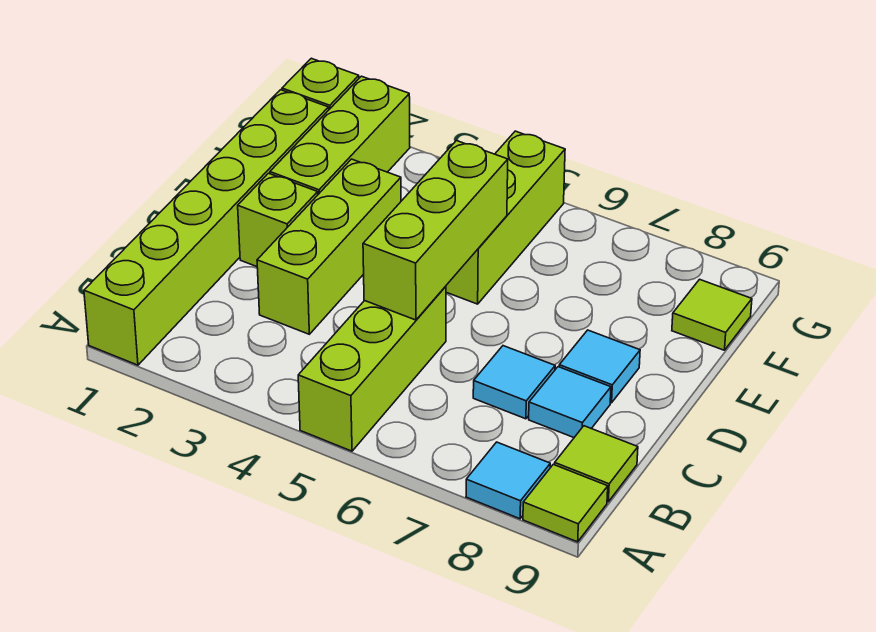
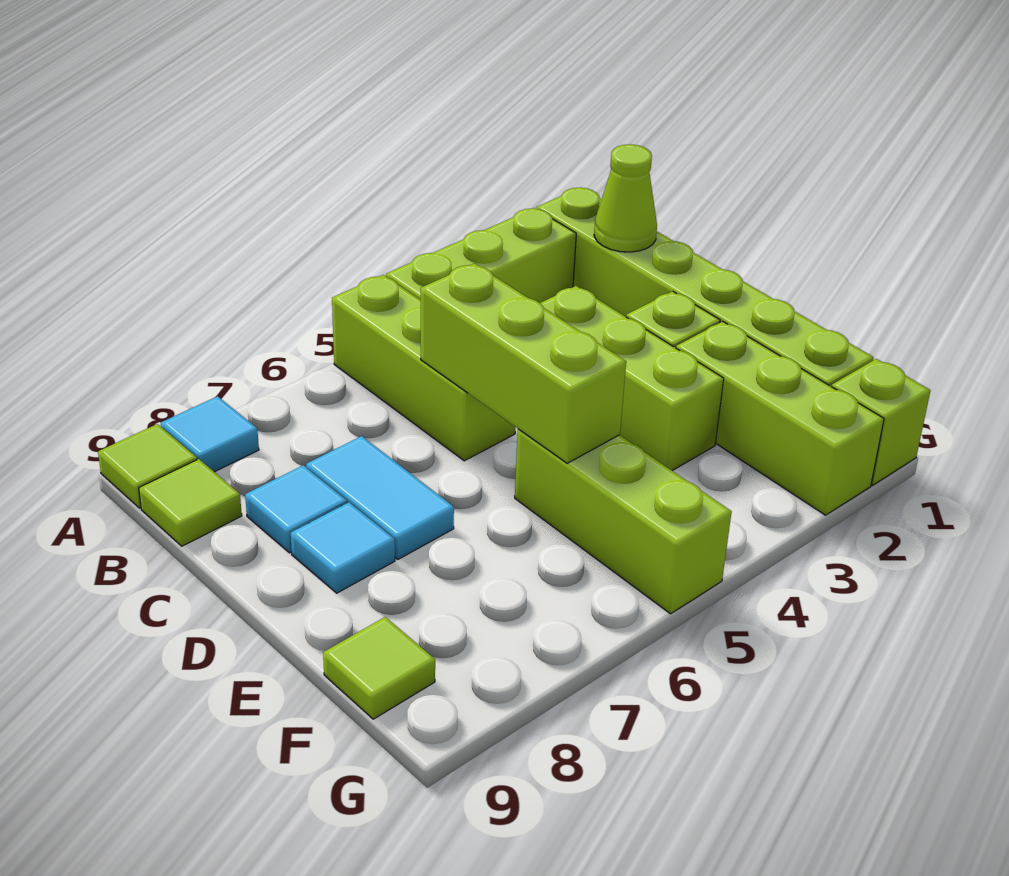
none -> lime 1x3 brick [386,208,576,303]
none -> lime 1x1 cone [594,144,657,252]
cyan 1x1 tile [473,346,555,419] -> cyan 1x2 tile [306,436,454,559]

